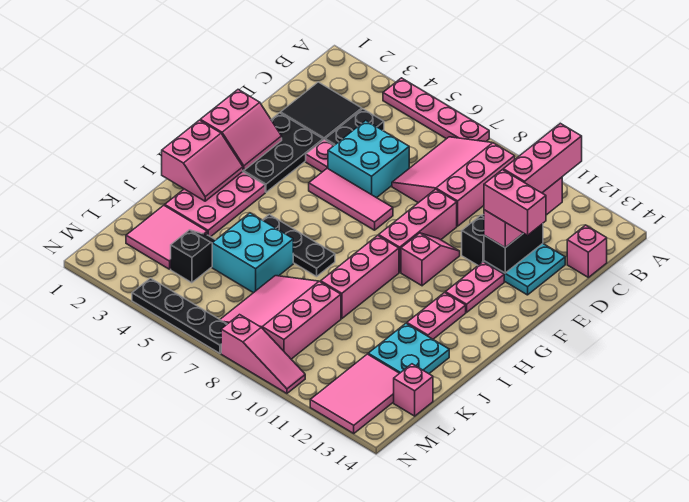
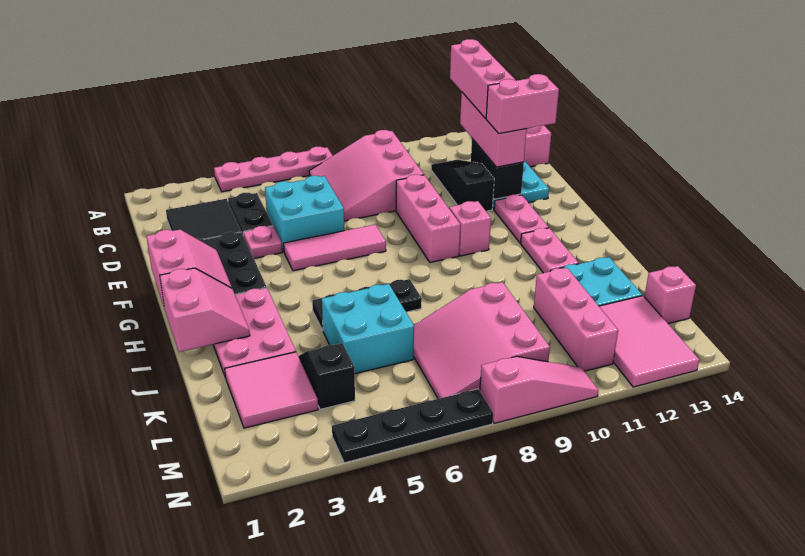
pink 1x3 brick [321,235,399,319] -> pink 1x3 brick moved to [534,268,618,371]

